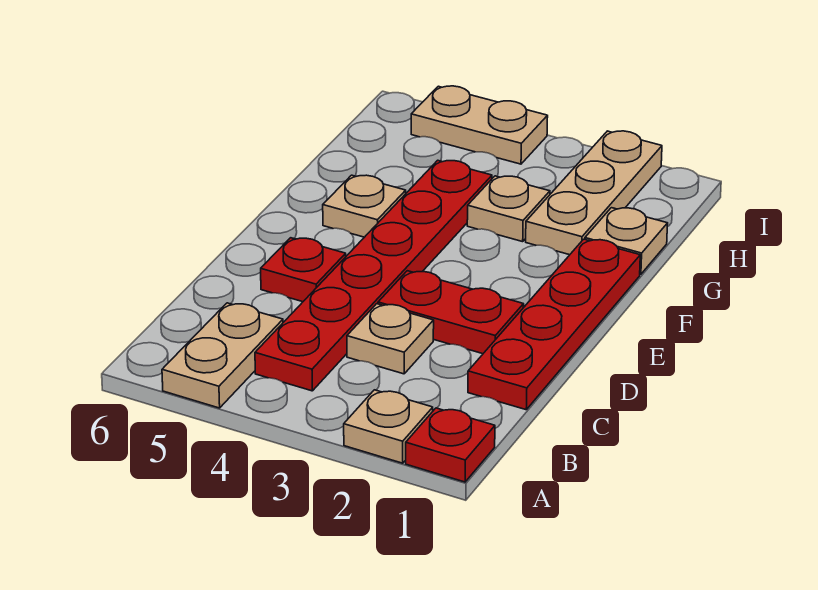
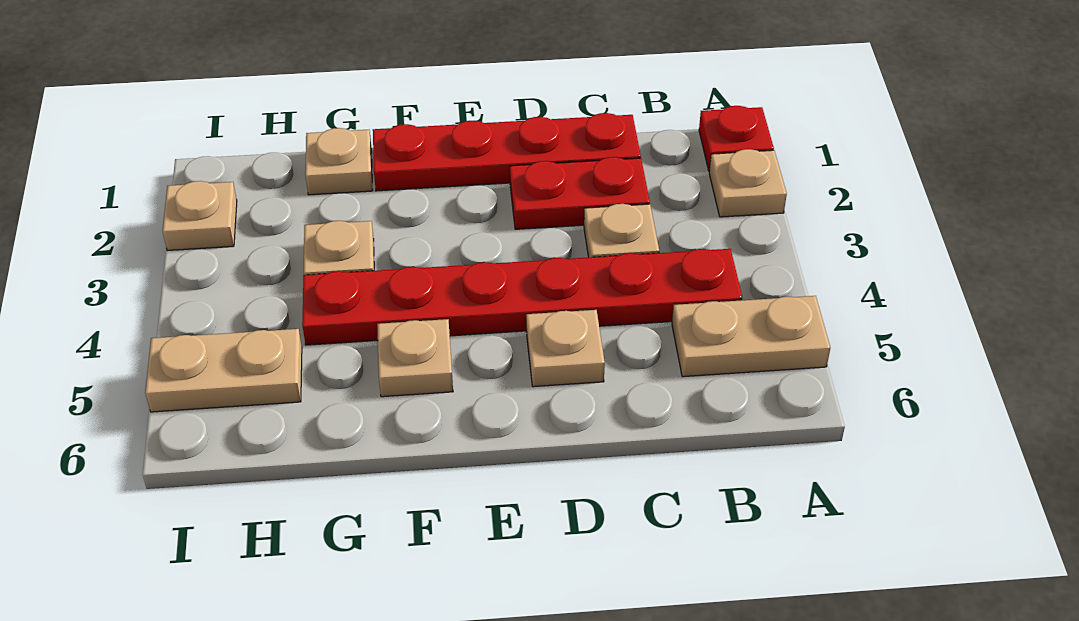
red 1x2 plate [378,271,524,354] -> red 1x2 plate turned to [510,157,650,229]
red 1x1 plate [261,238,346,302] -> tan 1x1 plate [526,310,605,387]
tan 1x3 plate [526,131,662,255] -> tan 1x1 plate [162,181,237,251]
tan 1x2 plate [411,86,548,164] -> tan 1x2 plate turned to [145,329,302,412]

